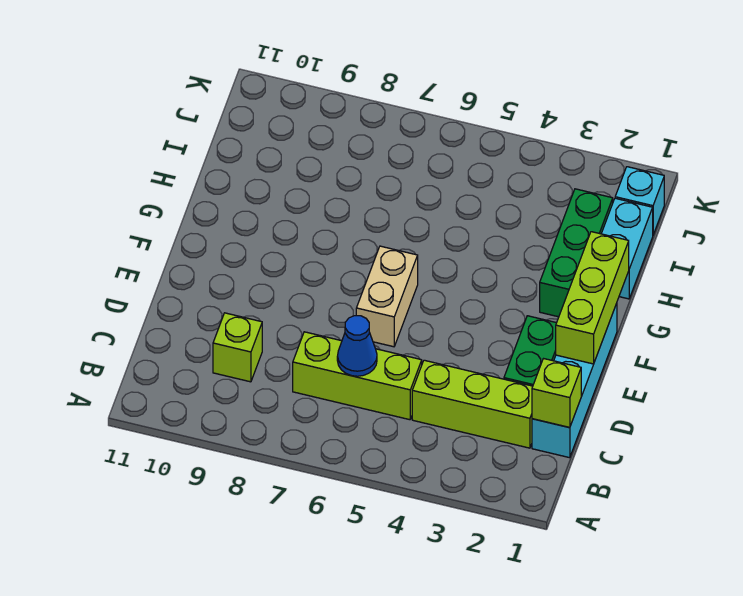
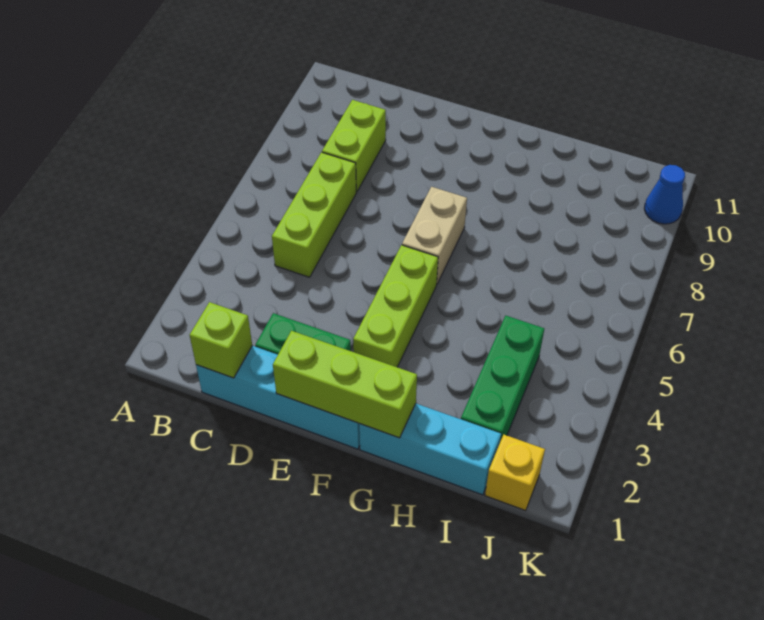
lime 1x3 brick [412,360,533,448] -> lime 1x3 brick moved to [353,245,438,367]
blue 1x1 cone [337,316,377,376] -> blue 1x1 cone moved to [644,165,685,224]
lime 1x1 brick [213,313,262,382] -> lime 1x2 brick [322,100,386,192]
tan 1x2 brick [356,246,418,347] -> tan 1x2 brick turned to [402,187,467,284]
green 1x3 brick [540,189,613,317] -> green 1x3 brick turned to [461,316,544,442]
cyan 1x2 brick [601,198,653,299] -> cyan 1x3 brick [359,403,501,495]
cyan 1x1 brick [615,167,664,234] -> yellow 1x1 brick [485,435,545,511]

